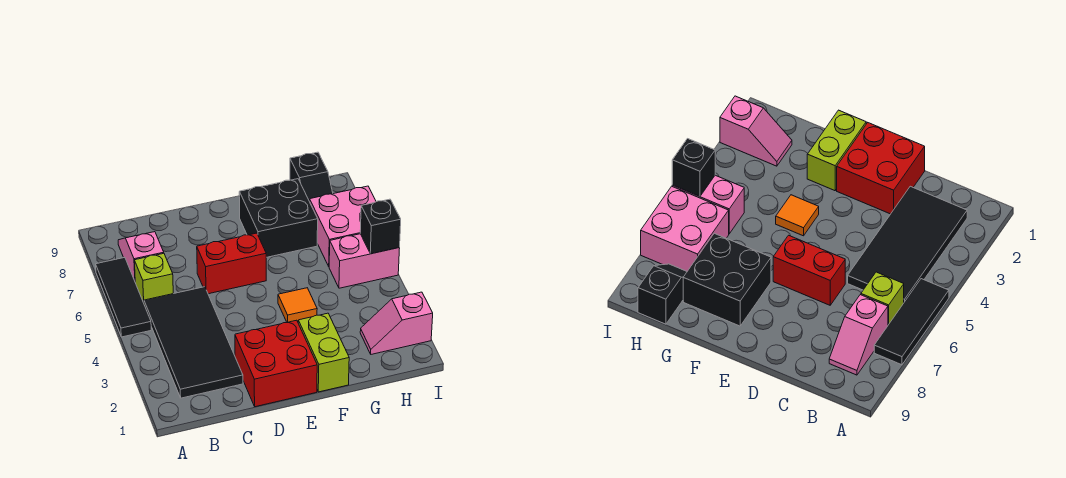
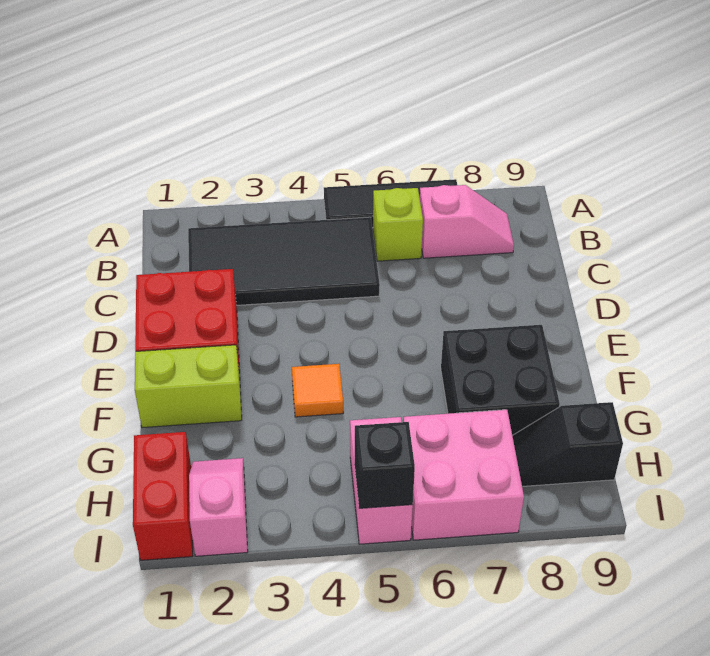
red 1x2 brick [197,233,266,294] -> red 1x2 brick moved to [133,432,193,560]

